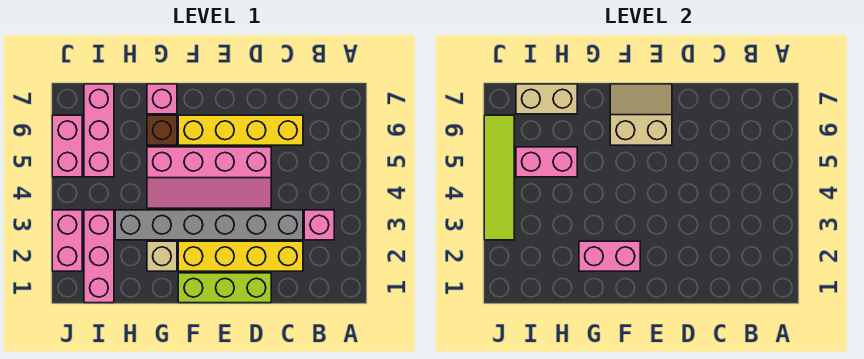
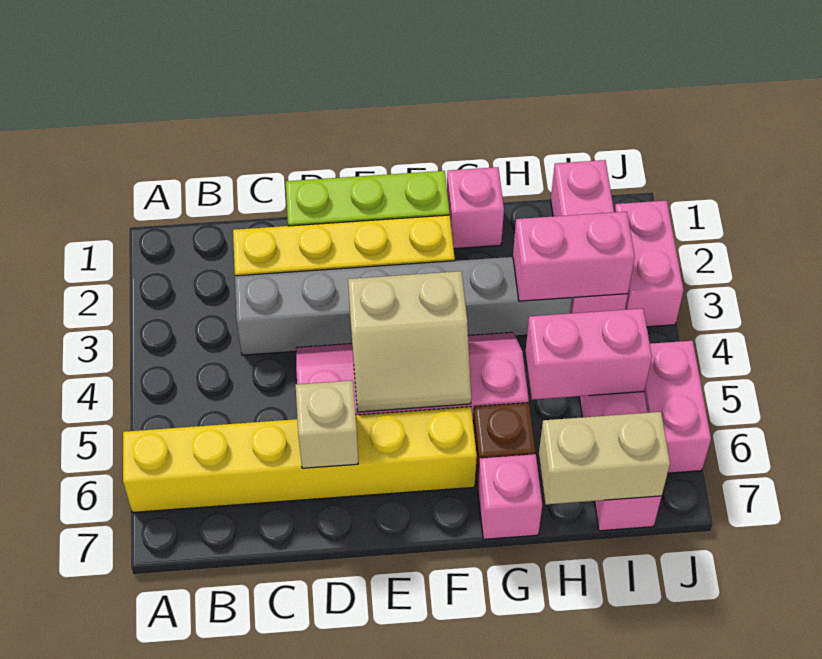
pink 1x1 brick [304,210,334,240] -> pink 1x1 brick moved to [447,167,504,249]
yellow 1x4 brick [178,115,303,145] -> yellow 1x6 brick [123,407,477,512]
tan 2x2 slope [610,84,672,145] -> tan 2x2 slope moved to [348,271,471,412]
pink 1x2 brick [579,241,640,271] -> pink 1x2 brick moved to [513,212,635,301]
tan 1x1 brick [147,241,177,271] -> tan 1x1 brick moved to [296,380,358,468]
lime 1x4 tile [484,115,514,240] -> none

